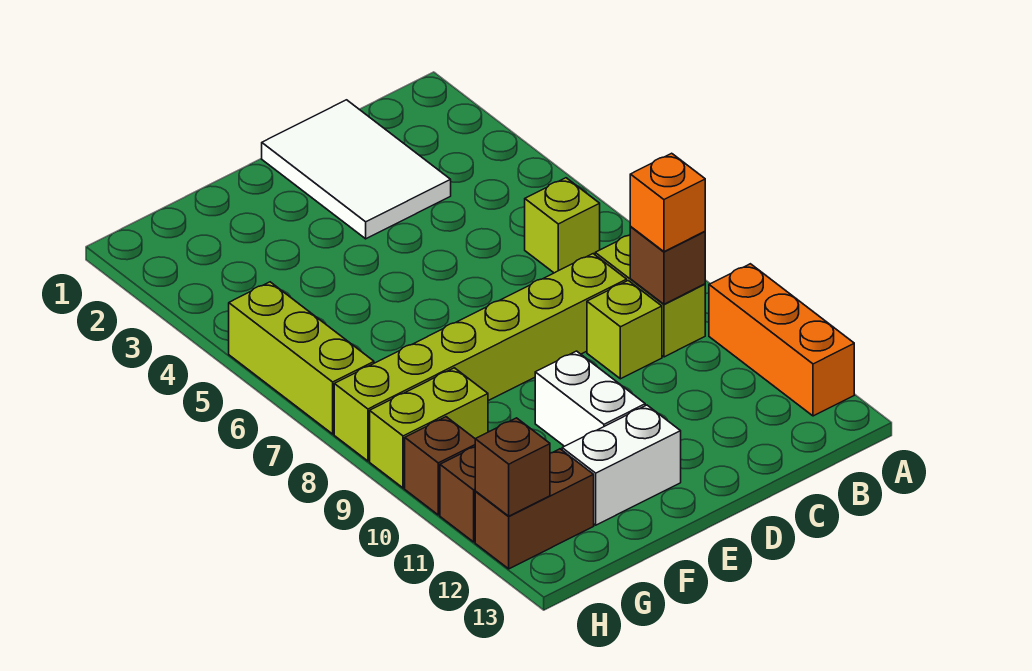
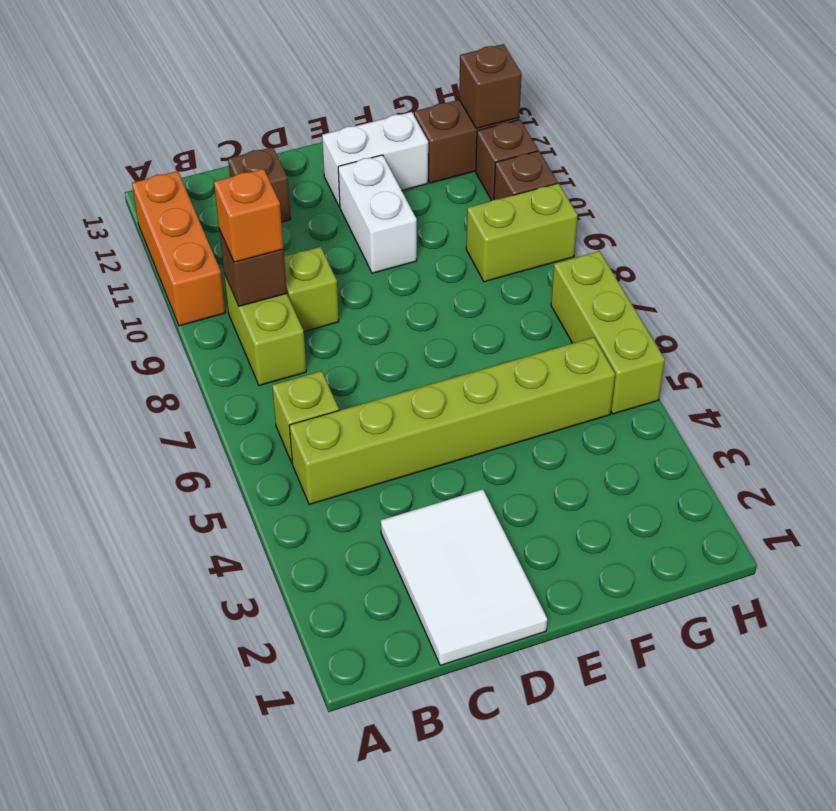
lime 1x6 brick [334,254,627,461] -> lime 1x6 brick moved to [289,337,615,505]
none -> brown 1x1 brick [228,147,291,222]

